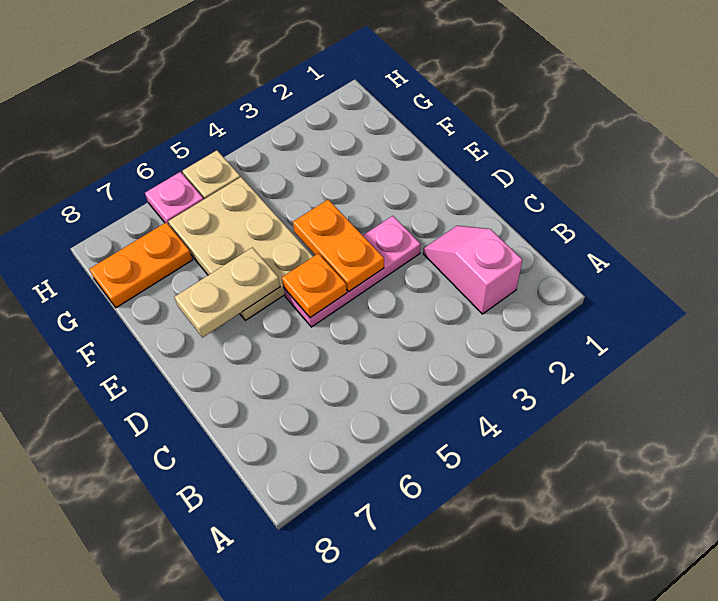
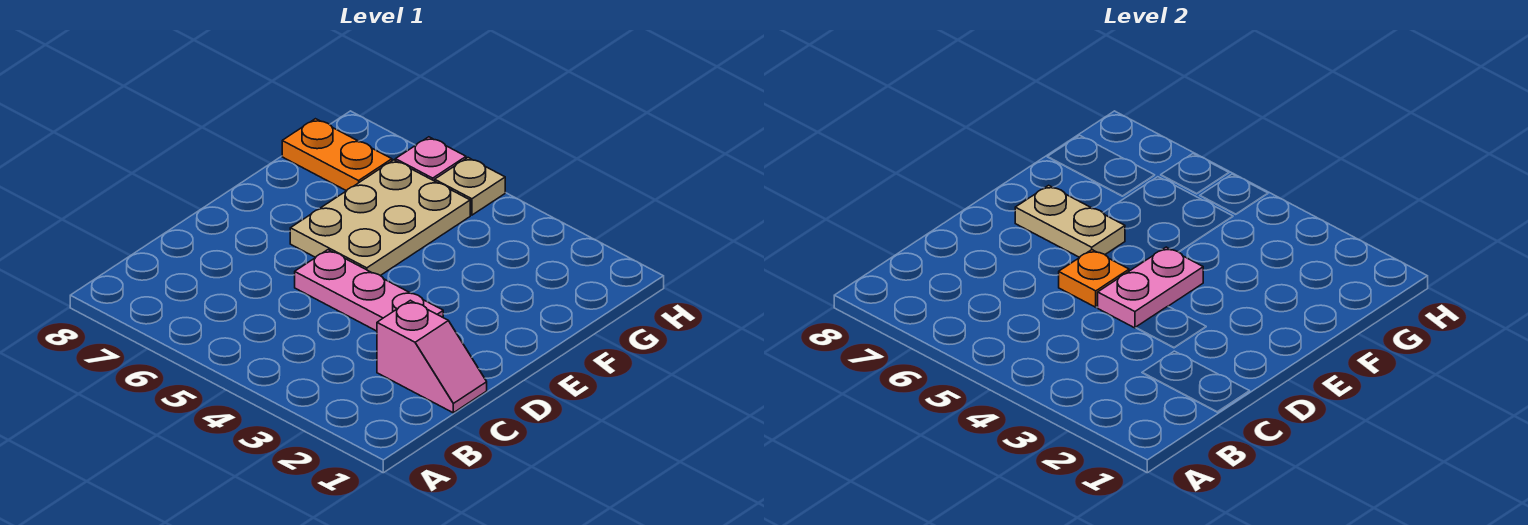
pink 1x2 slope [423,226,522,314] -> pink 1x2 slope turned to [377,300,487,413]
orange 1x2 plate [293,200,384,292] -> pink 1x2 plate [1098,247,1203,328]

